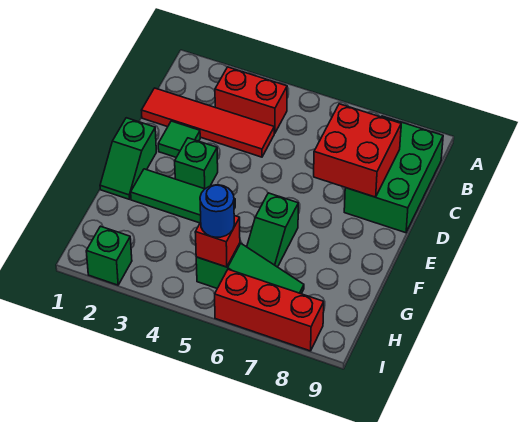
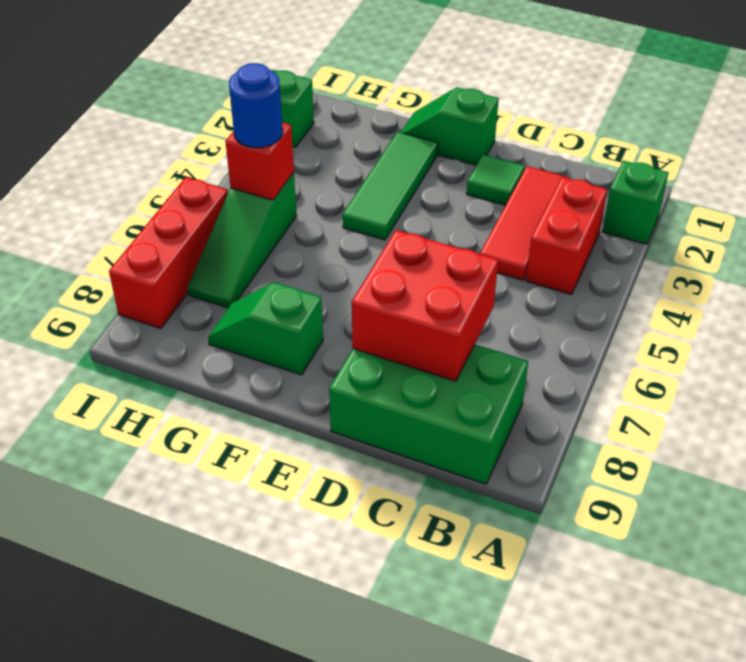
red 1x4 tile [141,88,274,157] -> red 1x3 tile [480,166,569,280]
green 1x1 brick [175,138,218,189] -> green 1x1 brick moved to [602,161,668,244]
green 1x2 slope [247,193,298,267] -> green 1x2 slope moved to [208,282,323,375]

